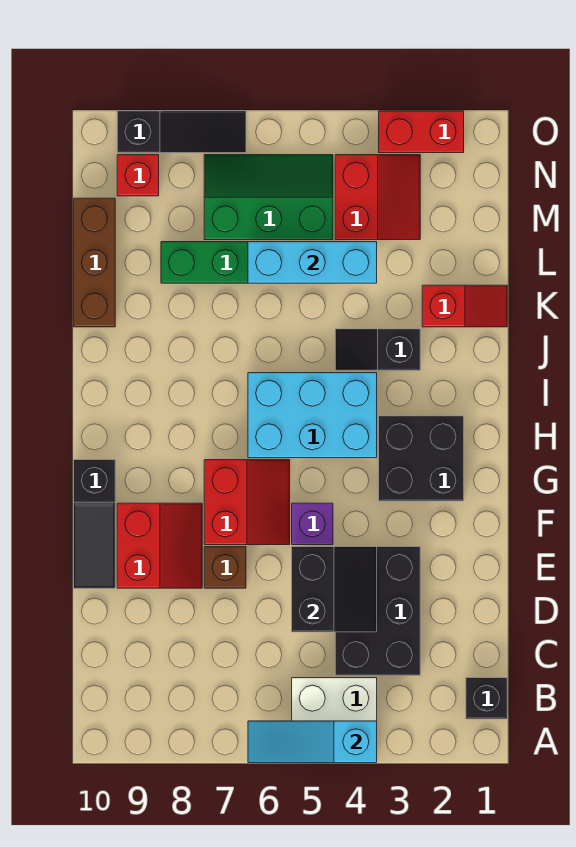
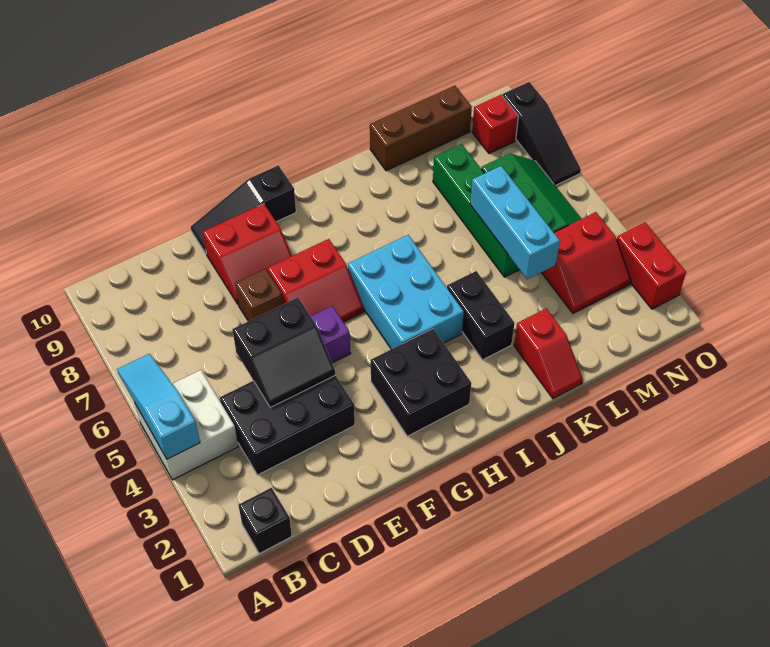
black 1x2 slope [335,329,420,370] -> black 1x2 brick [447,271,514,360]

